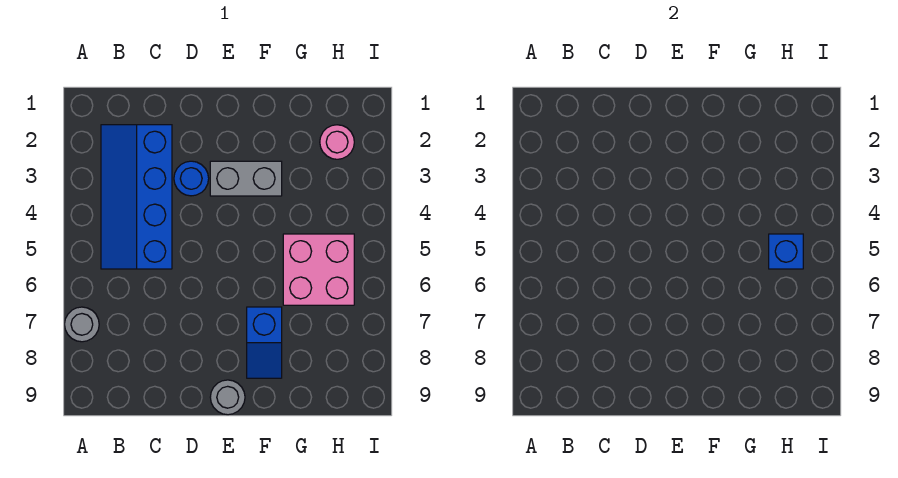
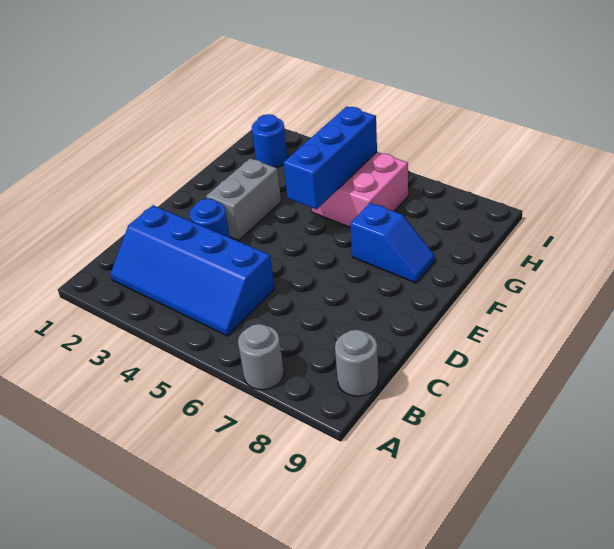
grey 1x1 round brick [210,380,245,415] -> grey 1x1 round brick moved to [335,330,379,396]
pink 1x1 round brick [320,125,354,159] -> blue 1x1 round brick [252,114,288,168]
blue 1x1 brick [769,234,803,269] -> blue 1x3 brick [284,107,377,209]

